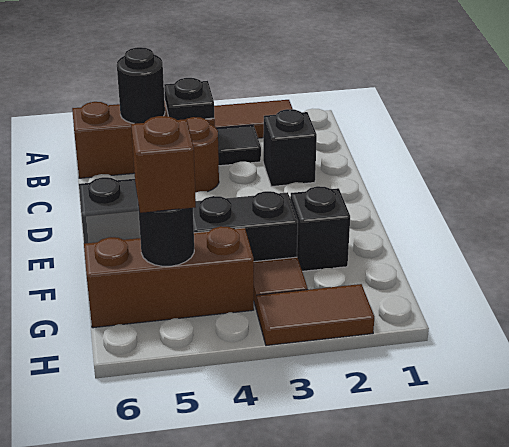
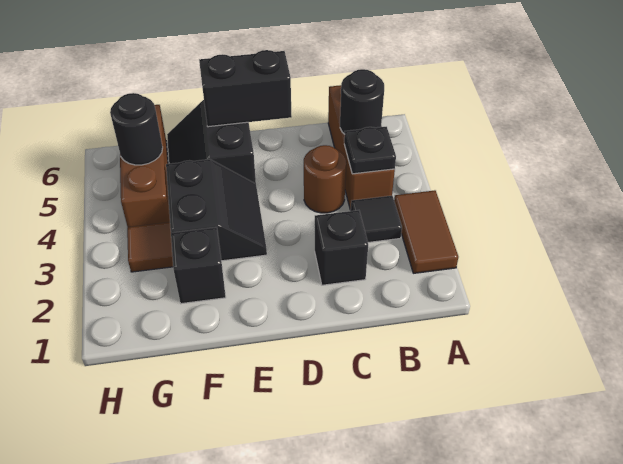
none -> black 1x2 brick [199,50,292,127]
brown 1x1 brick [131,116,196,213] -> none
brown 1x2 tile [257,284,374,346] -> none

